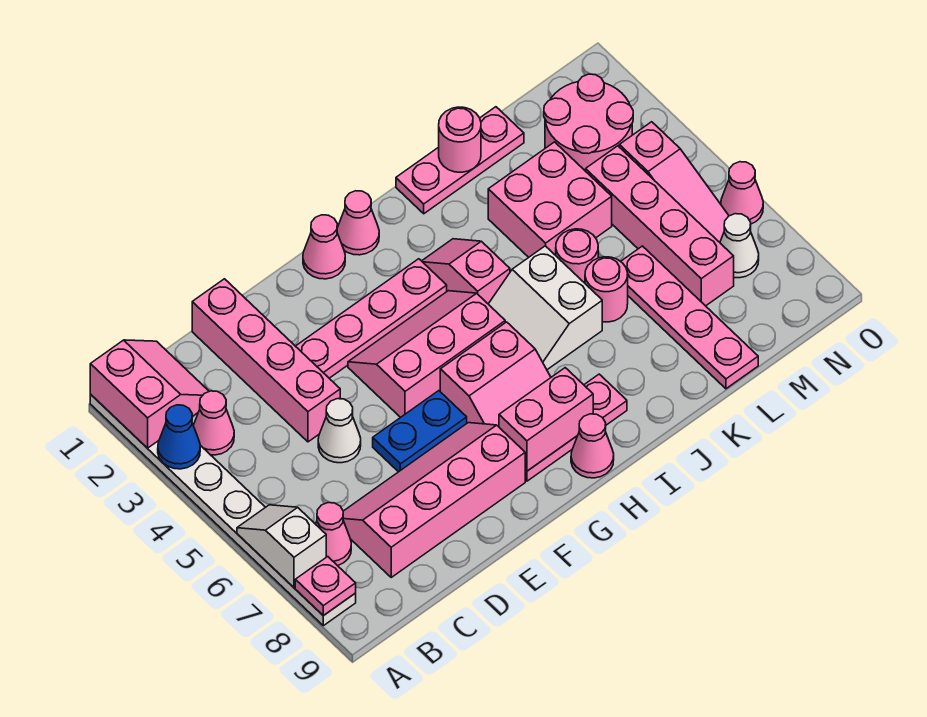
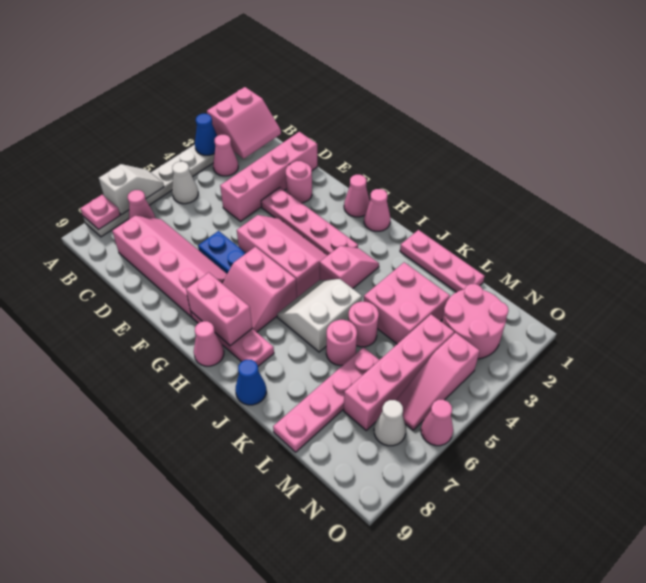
white 1x1 cone [318,399,361,463] -> white 1x1 cone moved to [172,161,198,204]
none -> blue 1x1 cone [235,360,266,405]
pink 1x1 round brick [439,107,481,172] -> pink 1x1 round brick moved to [286,161,312,203]

